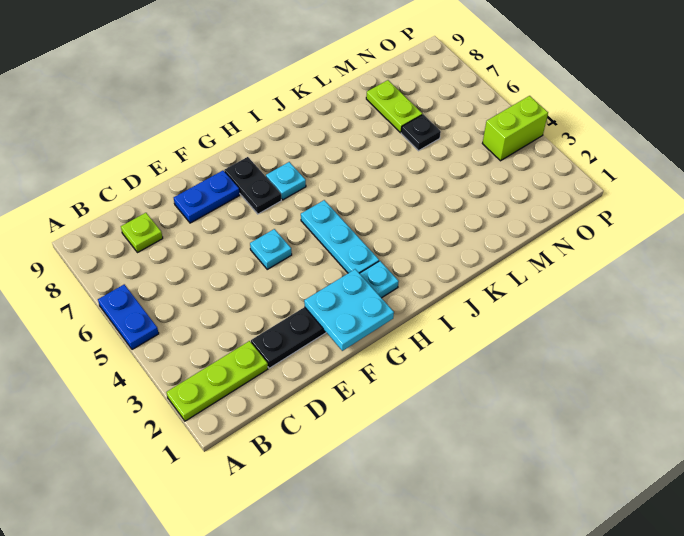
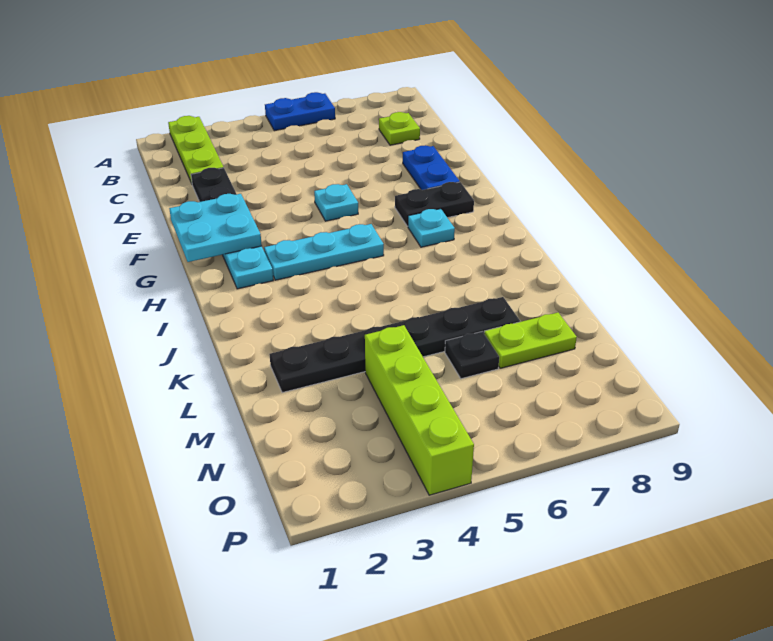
none -> black 1x6 plate [270,297,520,393]
lime 1x2 brick [482,96,548,161] -> lime 1x4 brick [364,325,474,495]

